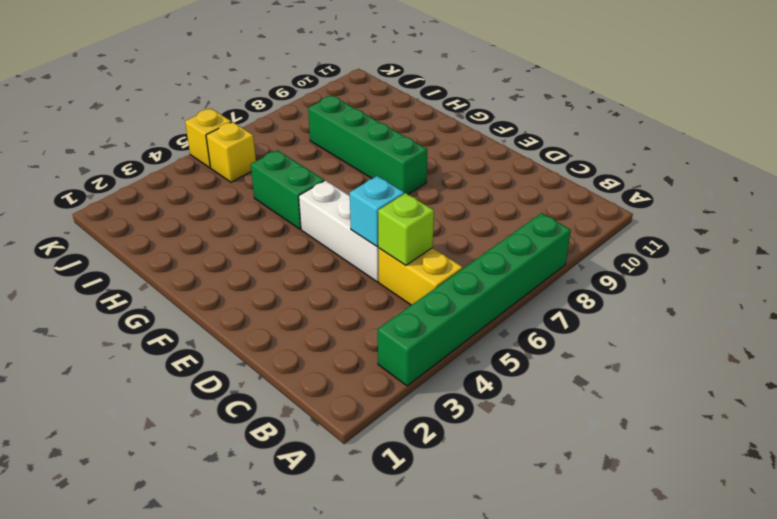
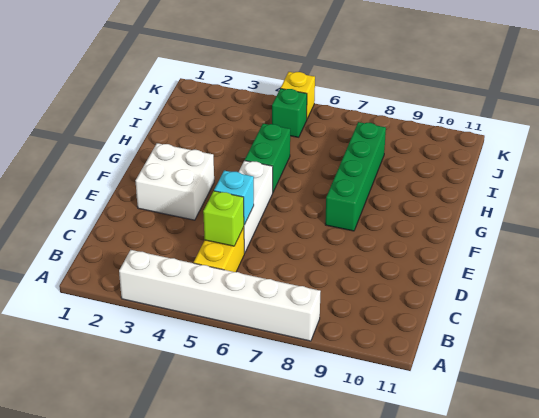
green 1x6 brick [378,213,571,386] -> white 1x6 brick [119,250,321,341]
none -> white 2x2 brick [135,143,214,220]
yellow 1x1 brick [206,122,256,182] -> green 1x1 brick [272,88,307,137]

